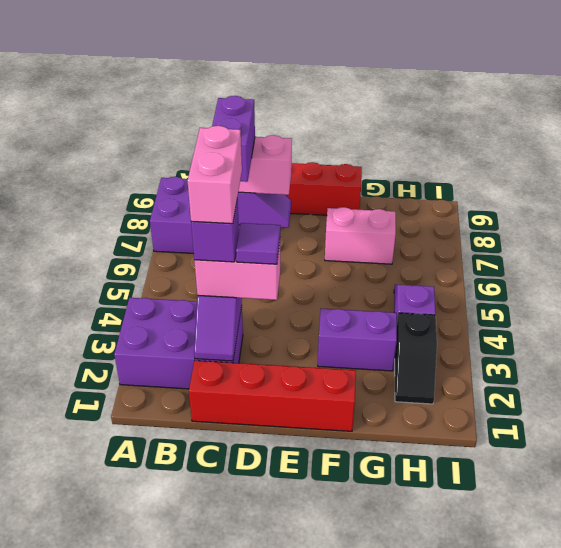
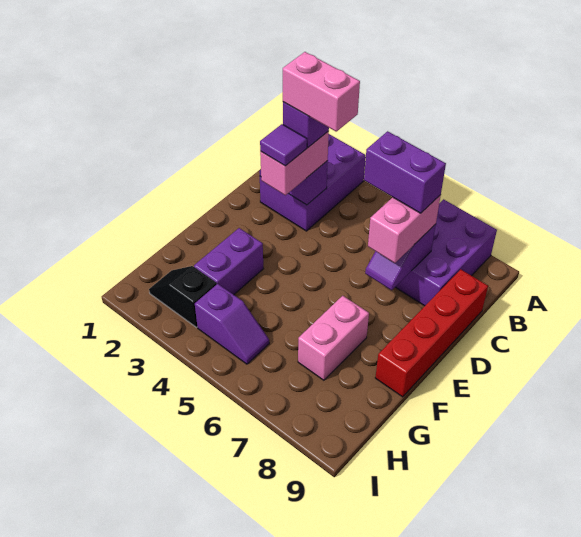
red 1x4 brick [189,361,356,431] -> none

